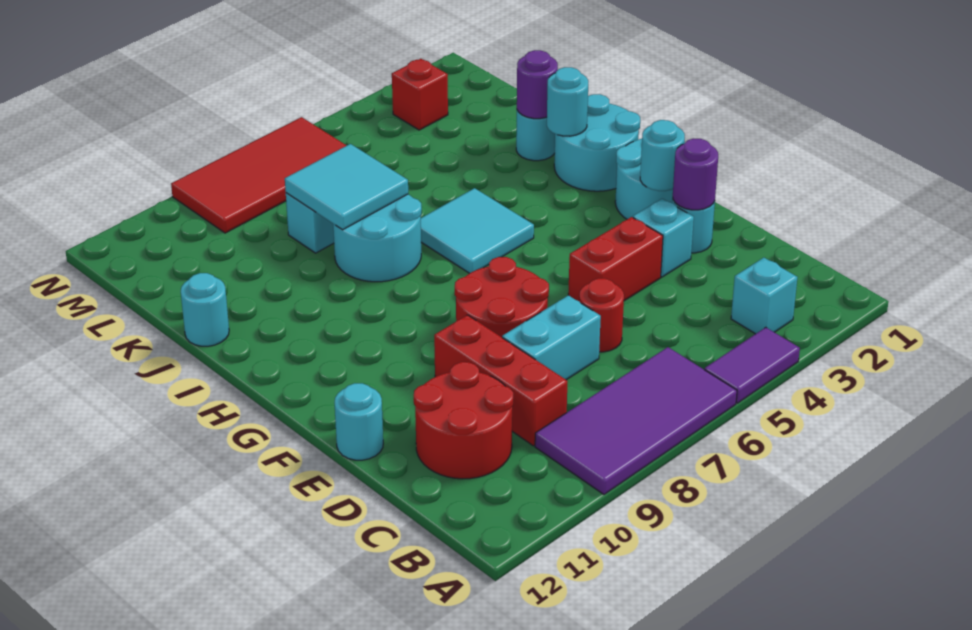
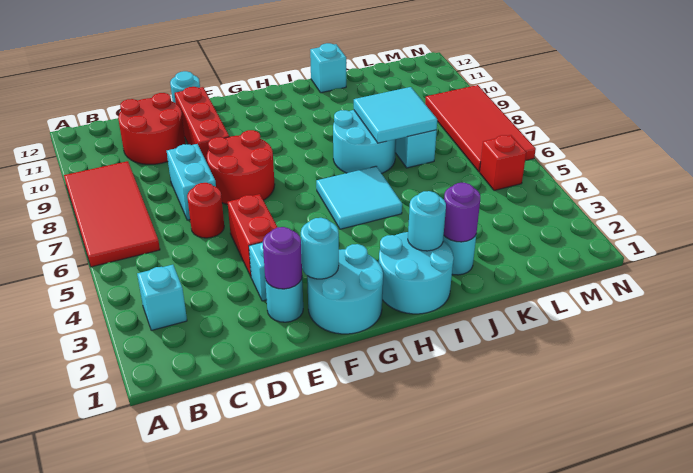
purple 1x2 tile [704,327,800,403] -> none
purple 2x4 tile [535,347,737,494] -> red 2x4 tile [64,161,160,267]
red 1x3 brick [434,315,567,446] -> red 1x3 brick turned to [175,87,229,162]
cyan 1x1 round brick [181,273,229,346] -> cyan 1x1 brick [310,43,346,93]
red 1x1 brick [392,59,448,130] -> red 1x1 brick moved to [480,135,526,191]

